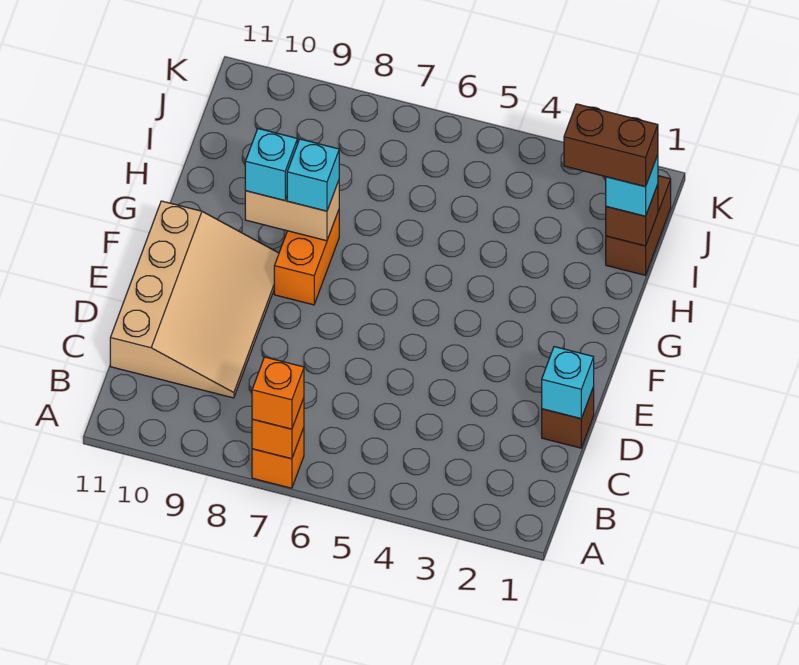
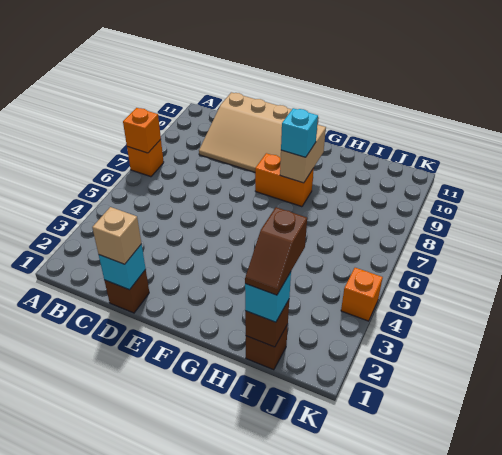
orange 1x1 brick [252,357,304,429] -> orange 1x1 brick moved to [341,268,383,321]
none -> tan 1x1 brick [92,207,141,264]
cyan 1x1 brick [245,129,297,201] -> none
brown 1x2 brick [606,176,671,275] -> brown 1x1 brick [246,325,288,370]
brown 1x2 brick [564,104,658,187] -> brown 1x2 slope [245,207,307,295]

